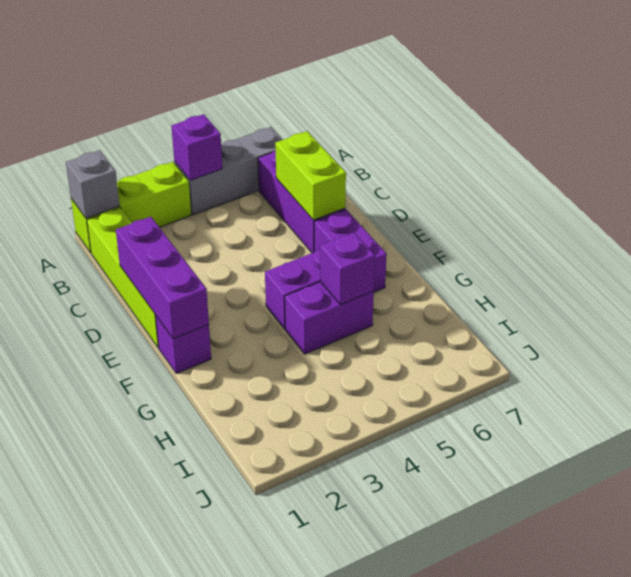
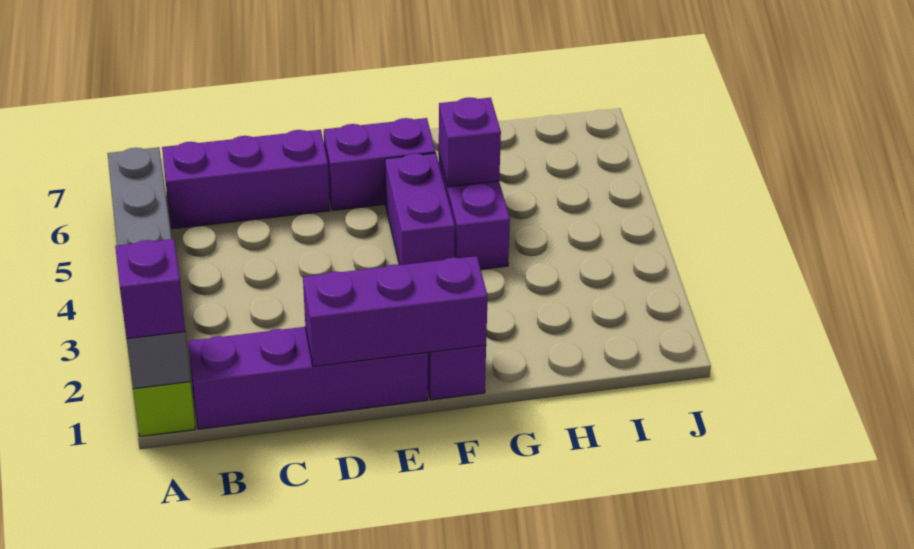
purple 1x1 brick [171,114,222,180] -> purple 1x1 brick moved to [115,239,185,339]
lime 1x4 brick [87,208,159,348] -> purple 1x4 brick [188,327,428,429]
lime 1x2 brick [275,131,346,220] -> none

